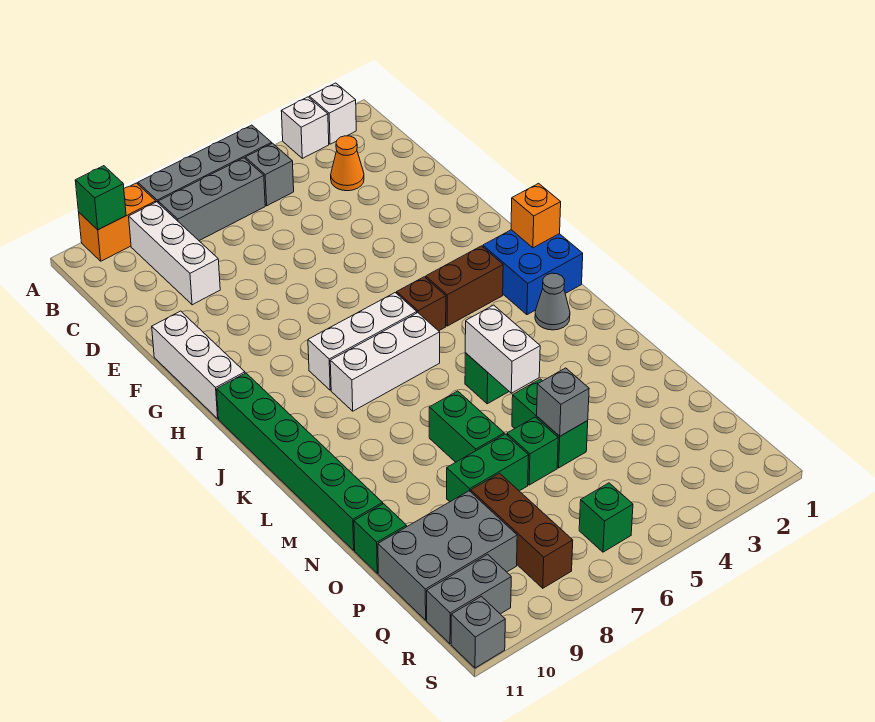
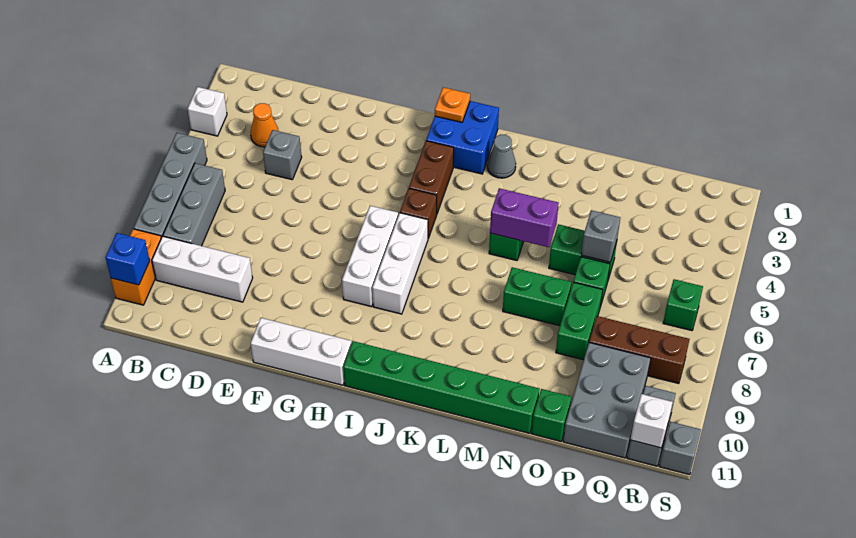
white 1x1 brick [309,83,356,144] -> white 1x1 brick moved to [630,394,673,448]
green 1x1 brick [75,166,126,230] -> blue 1x1 brick [106,233,150,285]
grey 1x1 brick [245,143,294,206] -> grey 1x1 brick moved to [263,130,302,180]
orange 1x1 brick [511,183,561,248] -> orange 1x1 plate [435,87,470,122]
white 1x3 brick [330,313,440,411] -> white 1x3 brick moved to [342,206,398,307]
white 1x2 brick [465,305,540,393] -> purple 1x2 brick [490,188,559,247]

